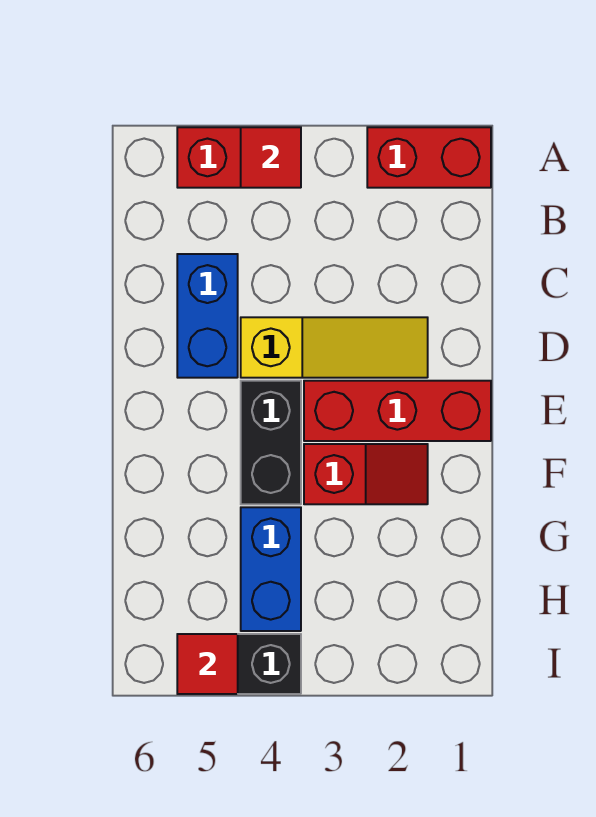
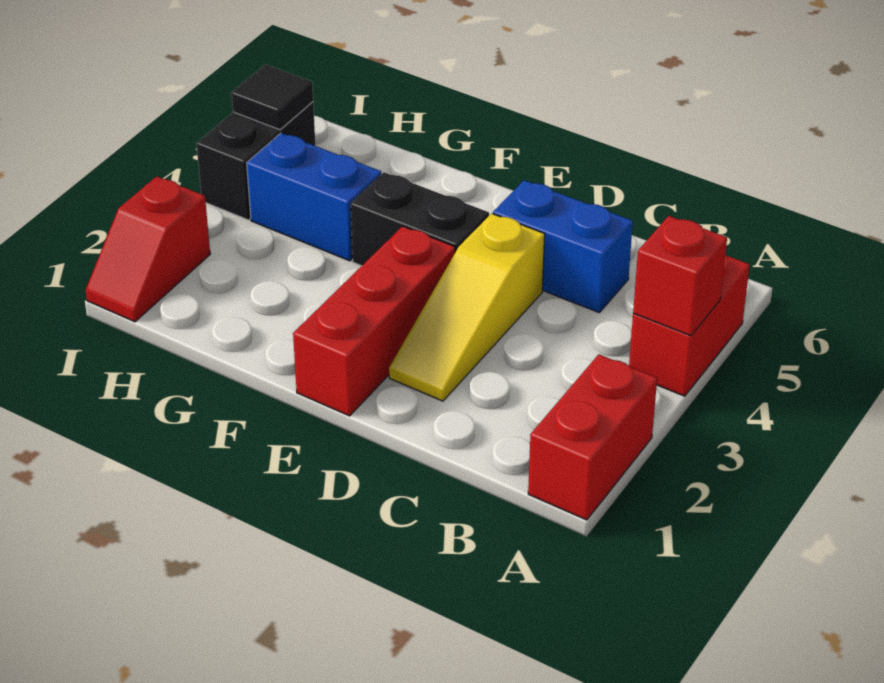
red 1x1 tile [241,127,301,188] -> red 1x1 brick [633,216,727,336]
red 1x2 slope [304,444,428,504] -> red 1x2 slope moved to [85,176,210,322]
red 1x1 tile [177,634,238,694] -> black 1x1 tile [231,65,313,130]

